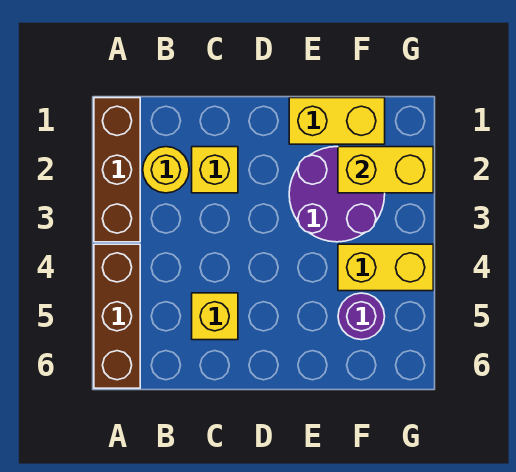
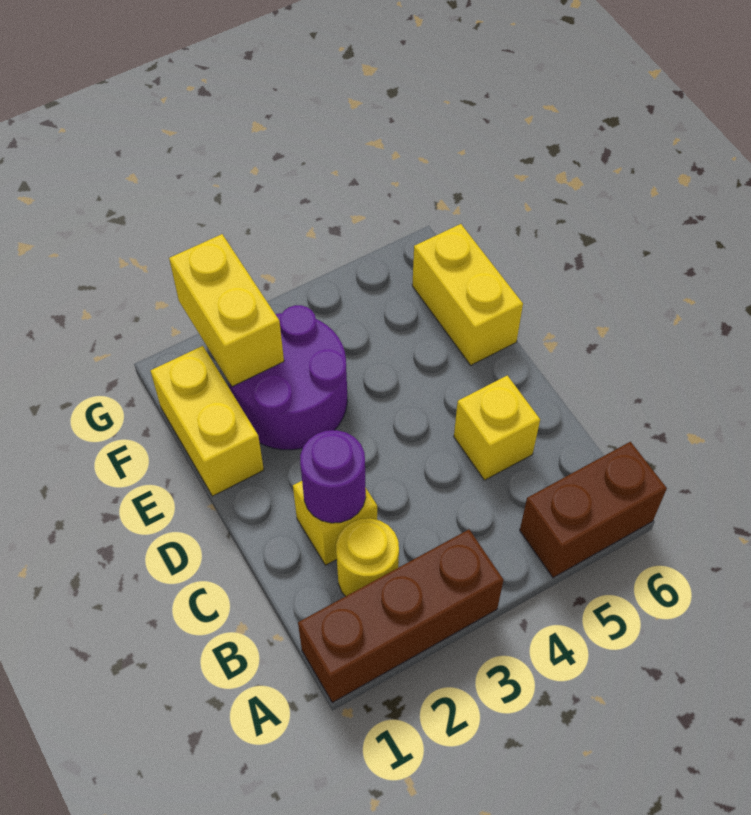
brown 1x3 brick [94,244,140,388] -> brown 1x2 brick [520,442,667,578]
yellow 1x2 brick [338,244,433,291] -> yellow 1x2 brick moved to [412,224,523,365]
purple 1x1 round brick [338,293,385,340] -> purple 1x1 round brick moved to [300,430,366,523]

